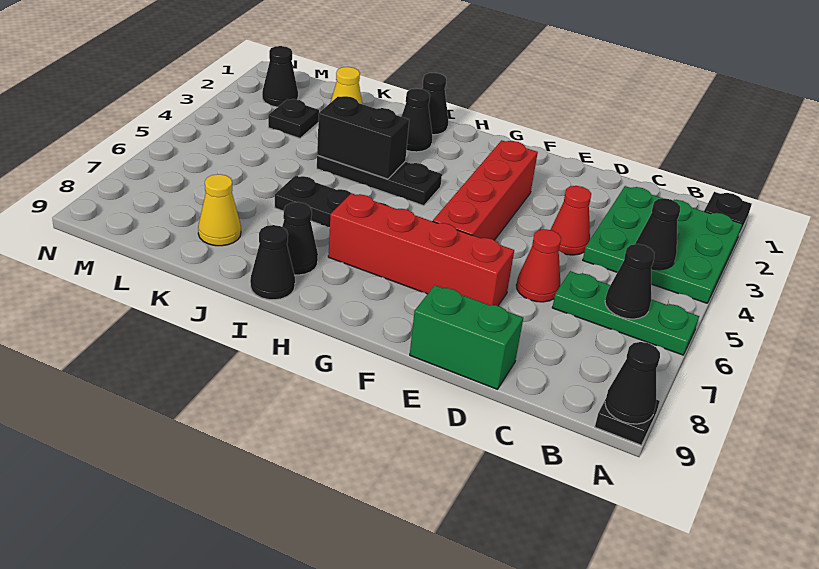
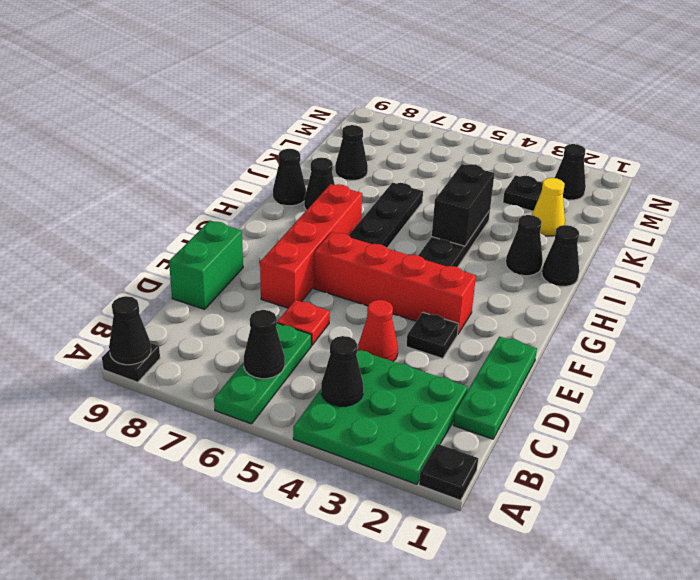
none -> green 1x3 plate [453,337,537,439]
red 1x1 cone [516,229,561,302] -> red 1x1 plate [277,300,330,345]
none -> black 1x1 plate [406,312,459,359]
yellow 1x1 cone [198,174,241,246] -> black 1x1 cone [335,125,368,180]

